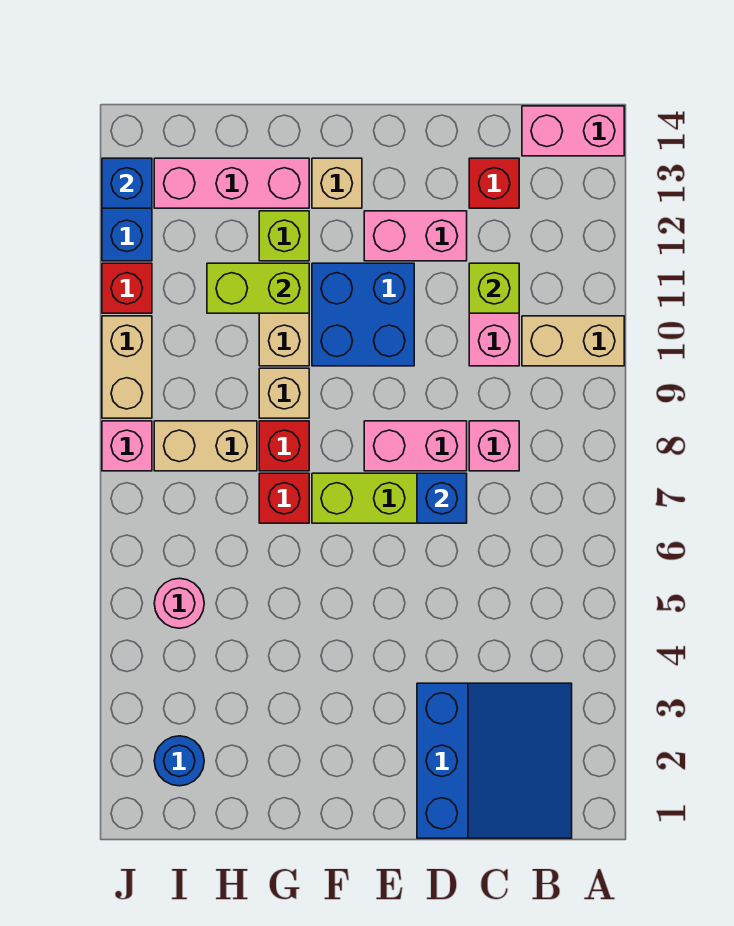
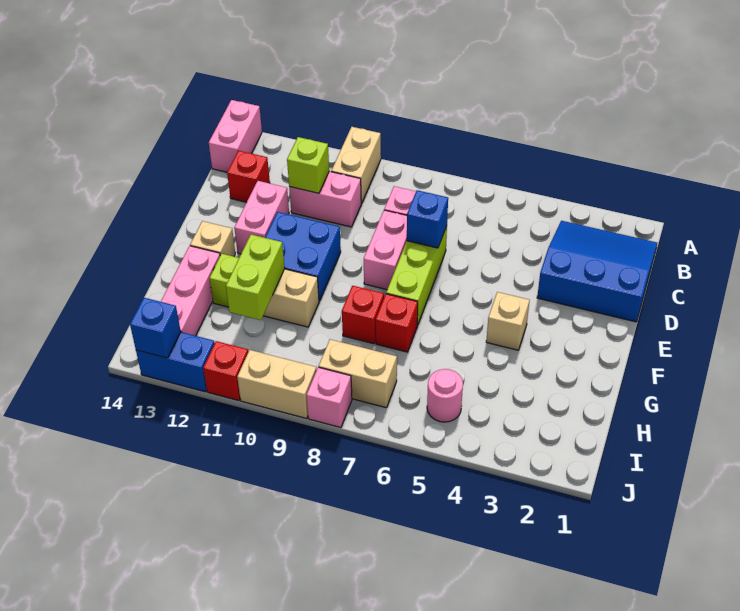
tan 1x1 brick [259,368,309,418] -> tan 1x1 brick moved to [486,292,530,350]
tan 1x2 brick [154,421,257,471] -> tan 1x2 brick turned to [319,339,397,408]
blue 1x1 round brick [154,736,204,786] -> none

